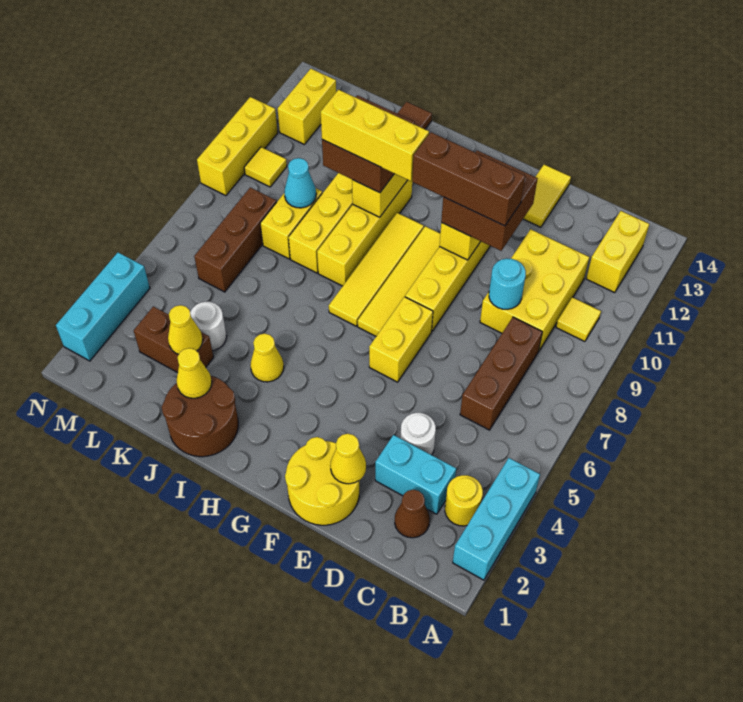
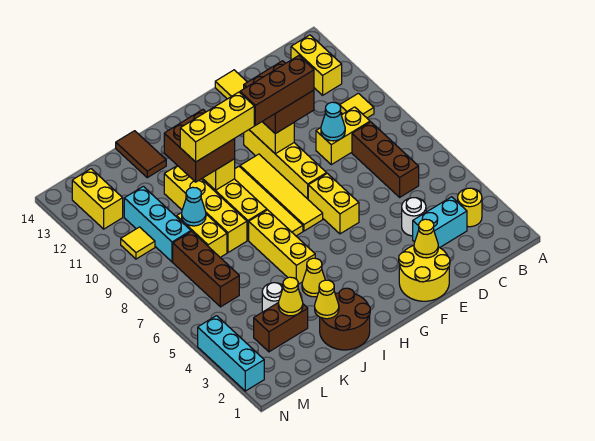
cyan 1x3 brick [453,458,540,580] -> cyan 1x3 brick moved to [124,186,191,262]
brown 1x1 cone [395,490,430,538] -> none
yellow 2x3 brick [480,229,589,352] -> yellow 1x2 brick [316,107,370,165]
cyan 1x1 round brick [489,258,526,309] -> cyan 1x1 cone [321,102,345,141]
yellow 1x3 brick [197,97,278,196] -> yellow 1x3 brick moved to [249,210,315,284]

